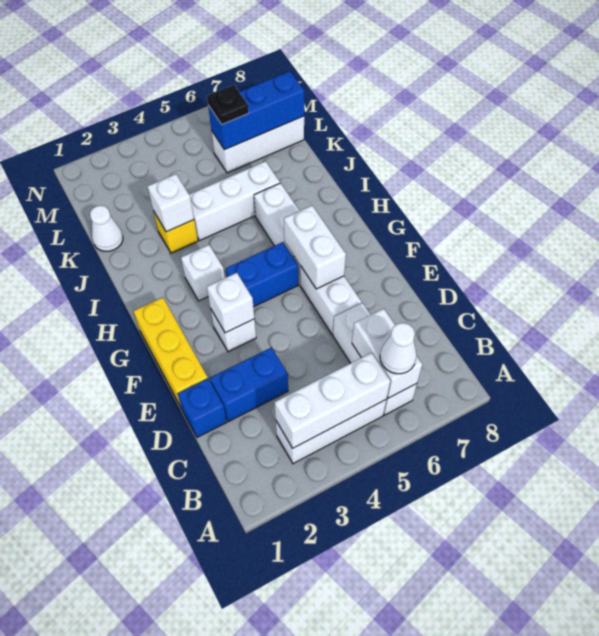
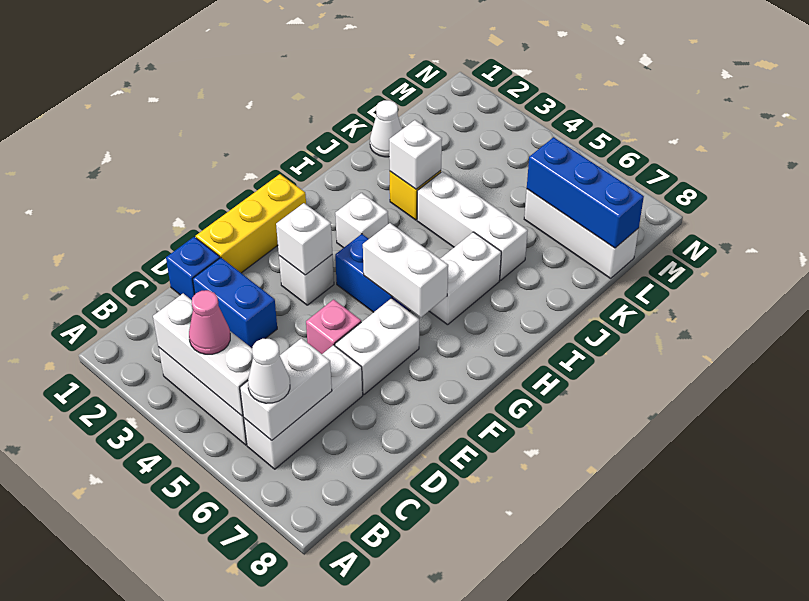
none -> pink 1x1 cone [189,290,230,354]
none -> pink 1x1 brick [306,299,361,354]
white 1x2 brick [284,205,346,289] -> white 1x2 brick turned to [363,223,448,317]
black 1x1 plate [207,85,249,124] -> none

